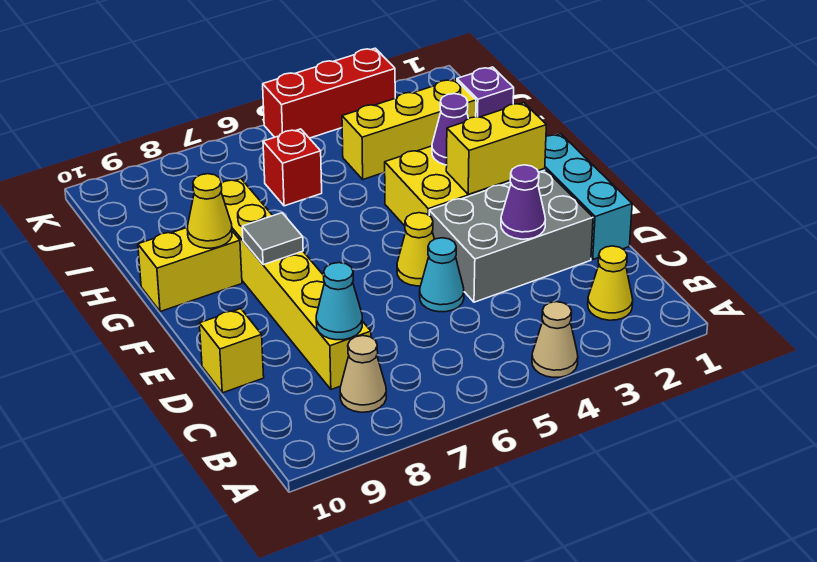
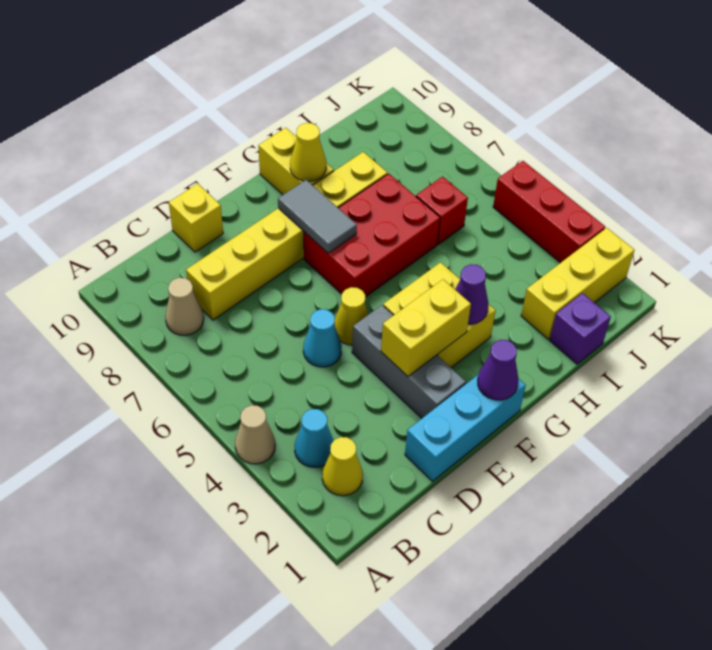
cyan 1x1 cone [316,263,362,340] -> cyan 1x1 cone moved to [295,409,333,467]
grey 2x3 brick [429,170,593,302] -> grey 1x3 brick [352,305,466,418]
purple 1x1 cone [501,165,545,239] -> purple 1x1 cone moved to [478,340,518,400]
yellow 1x2 brick [446,103,546,194] -> yellow 1x2 brick turned to [381,279,471,376]
none -> red 2x3 brick [304,174,440,297]
grey 1x1 tile [242,213,303,265] -> grey 1x2 tile [278,180,357,253]
yellow 1x3 brick [342,79,476,179] -> yellow 1x3 brick turned to [521,228,634,339]

